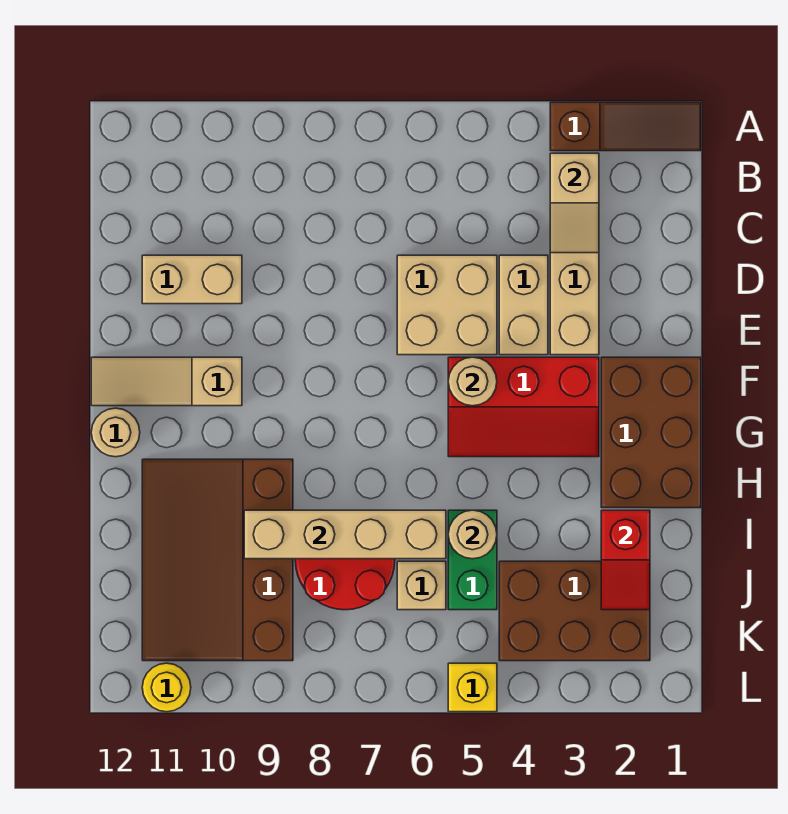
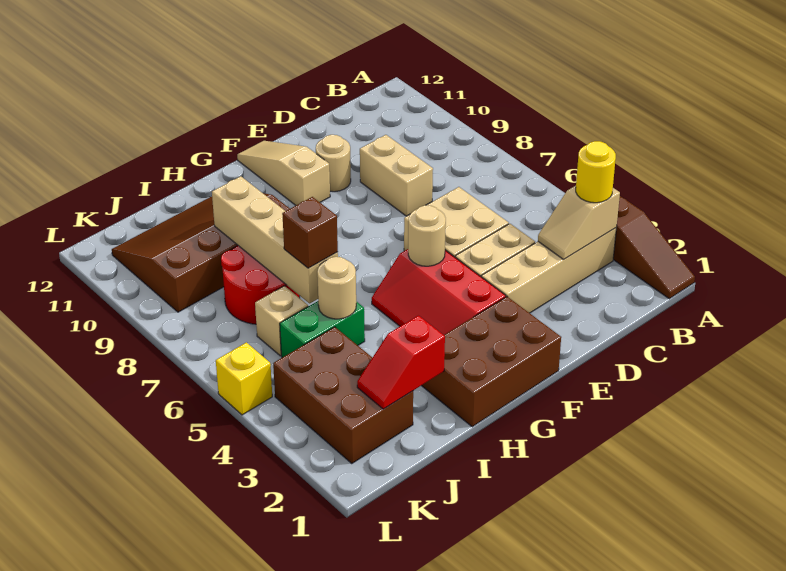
tan 1x2 brick [142,255,242,304] -> tan 1x2 brick moved to [360,135,433,216]
tan 1x1 round brick [91,408,140,457] -> tan 1x1 round brick moved to [316,135,351,192]
none -> brown 1x1 brick [282,197,338,268]
yellow 1x1 round brick [142,663,191,712] -> yellow 1x1 round brick moved to [576,141,616,203]

